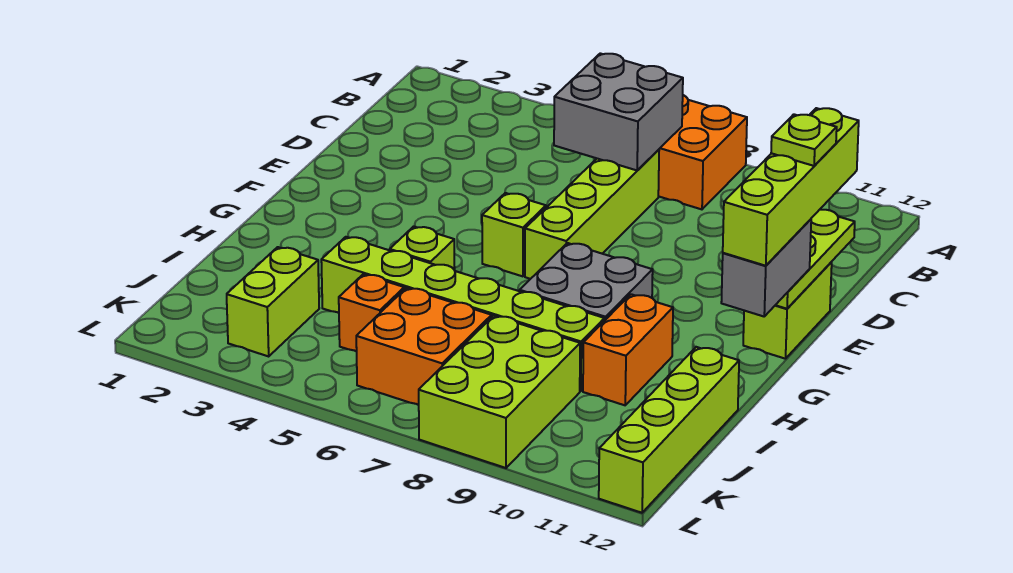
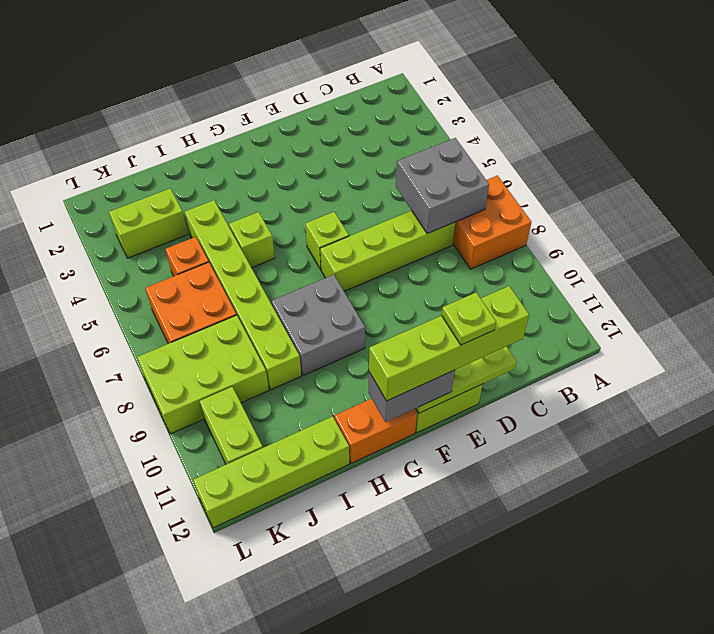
orange 1x2 brick [583,294,673,405] -> orange 1x2 brick moved to [334,399,417,463]
none -> lime 1x2 brick [200,387,263,464]

